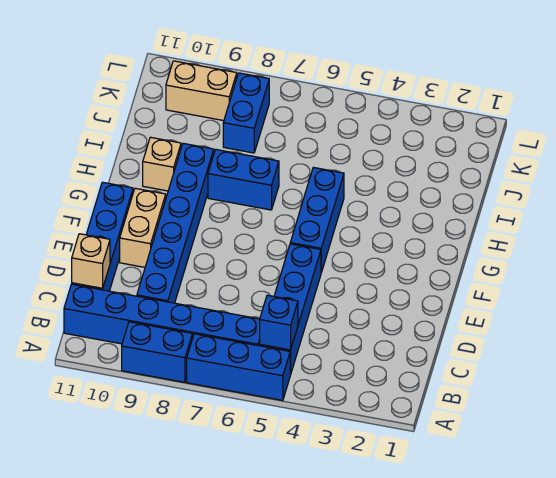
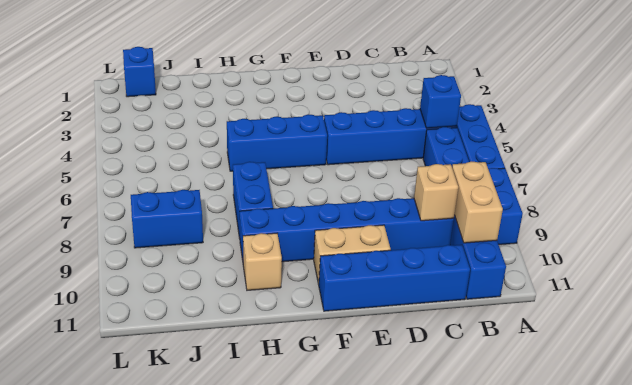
tan 1x1 brick [72,234,110,288] -> tan 1x1 brick moved to [414,164,458,221]
none -> blue 1x1 brick [123,47,156,97]
tan 1x2 brick [166,61,237,121] -> tan 1x2 brick moved to [452,161,503,243]

